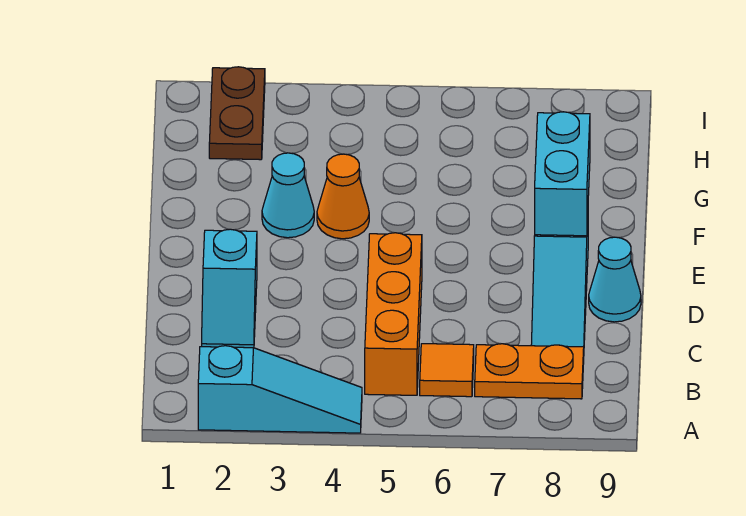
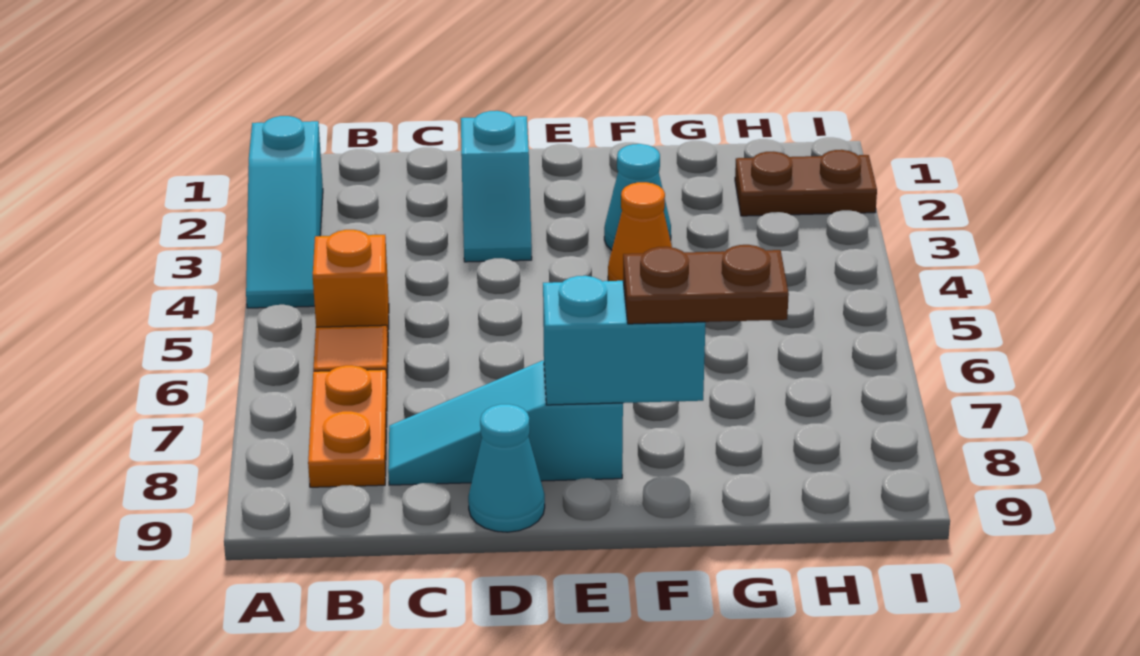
orange 1x3 brick [365,233,422,395] -> orange 1x1 brick [313,230,389,336]
cyan 1x2 slope [202,229,257,348] -> cyan 1x2 slope turned to [461,111,532,262]
none -> brown 1x2 plate [623,245,789,324]

